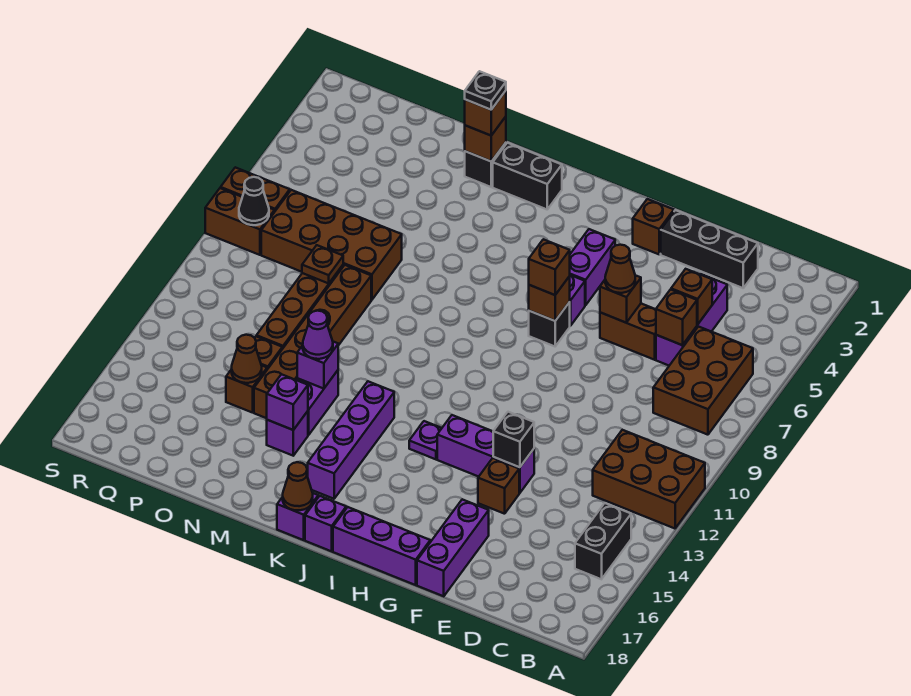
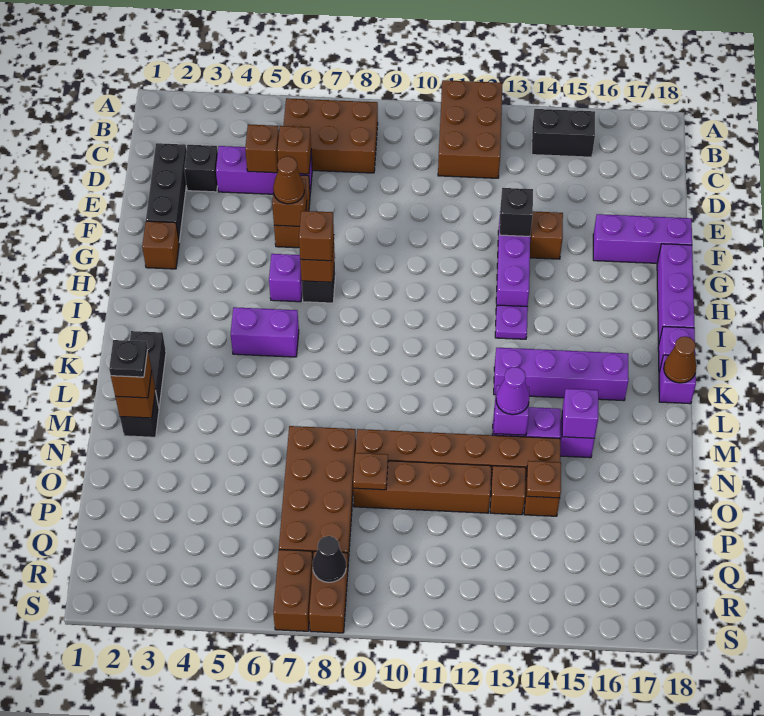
none -> black 1x1 brick [184,145,218,192]
purple 1x2 brick [570,229,615,305] -> purple 1x2 brick moved to [231,307,299,357]
brown 1x1 cone [232,335,262,383] -> brown 1x1 plate [527,461,561,498]

